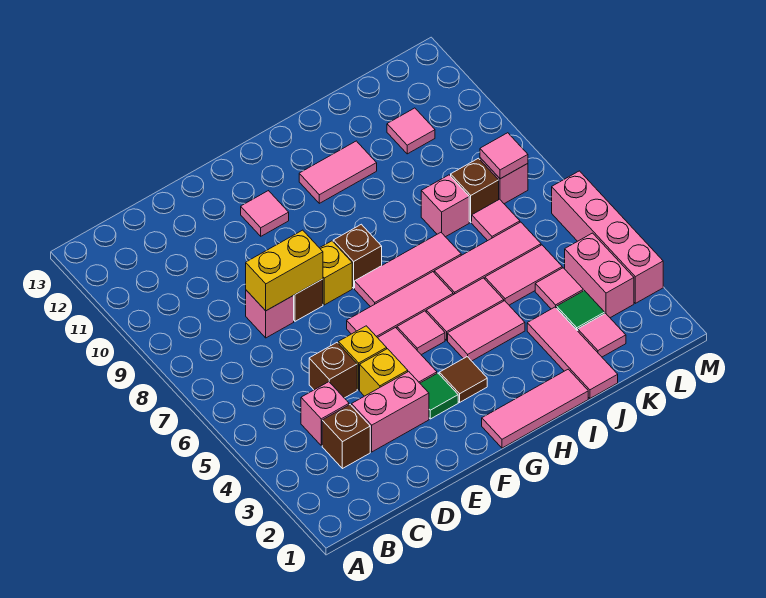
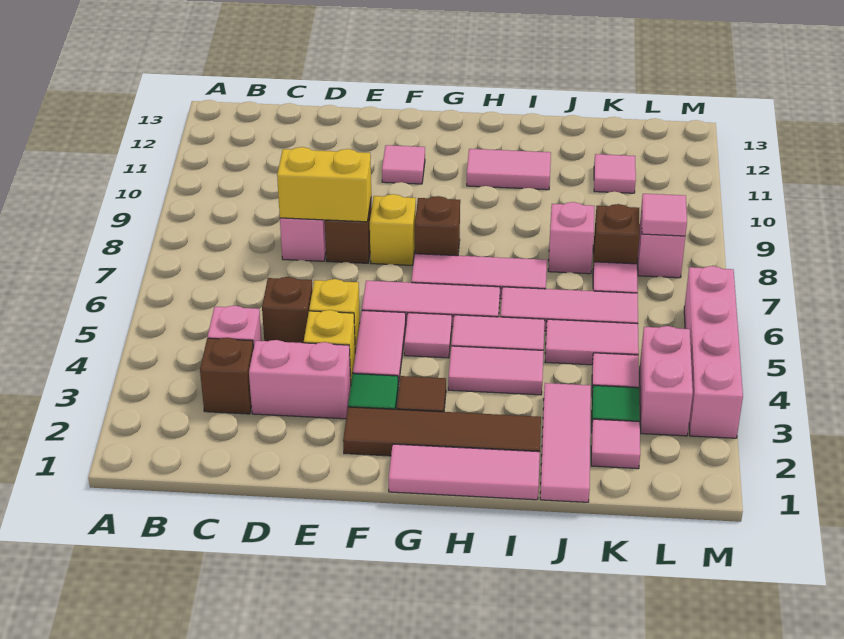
none -> brown 1x4 tile [343,407,541,456]

